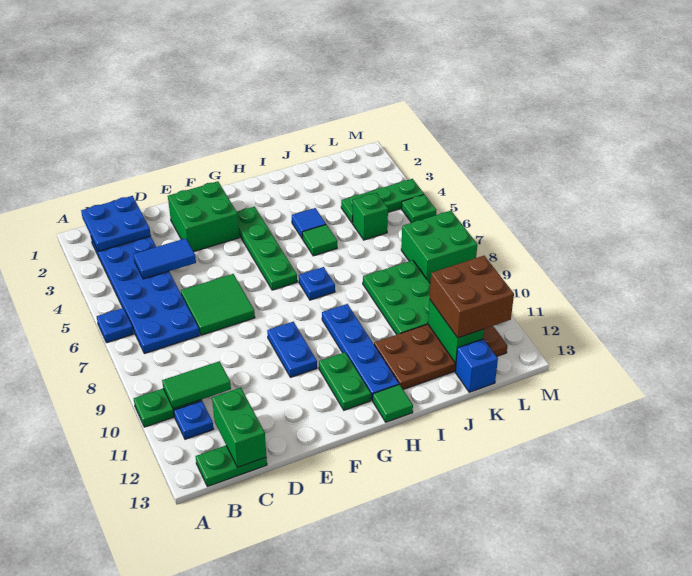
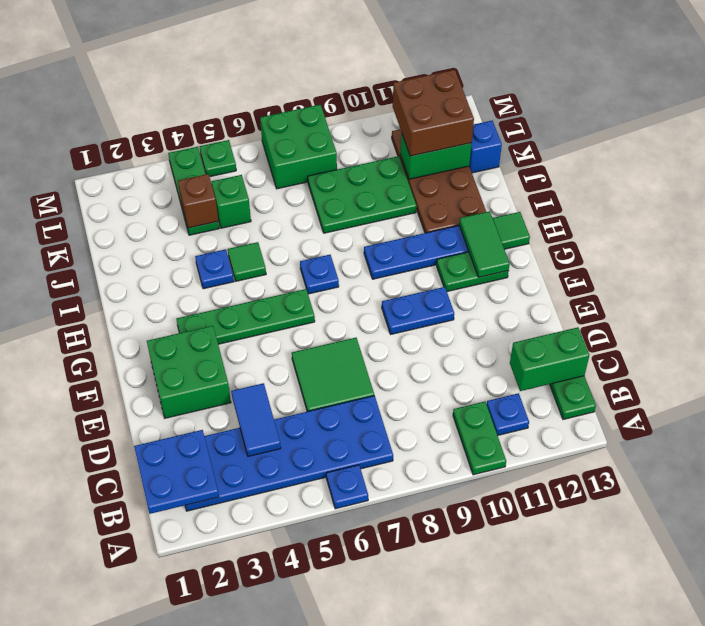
green 1x2 tile [162,361,231,409] -> green 1x2 tile moved to [459,211,510,277]
blue 1x1 tile [292,208,326,239] -> blue 1x1 plate [195,249,234,289]
none -> brown 1x1 brick [178,174,218,228]

